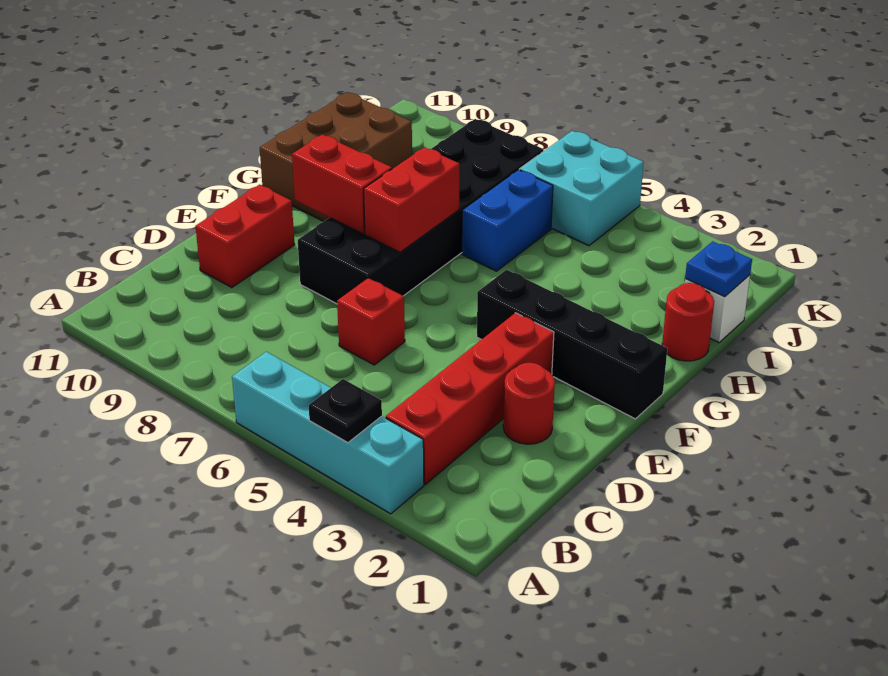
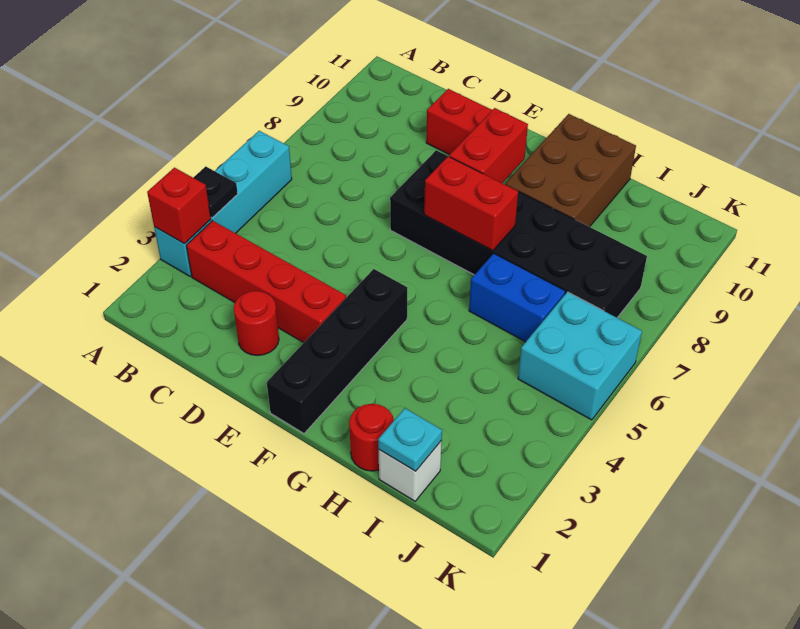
red 1x1 brick [337,278,405,365] -> red 1x1 brick moved to [147,168,211,244]
brown 2x3 brick [260,92,412,222] -> brown 2x3 brick turned to [505,114,636,227]
blue 1x1 plate [685,241,752,297] -> cyan 1x1 plate [378,408,442,471]

